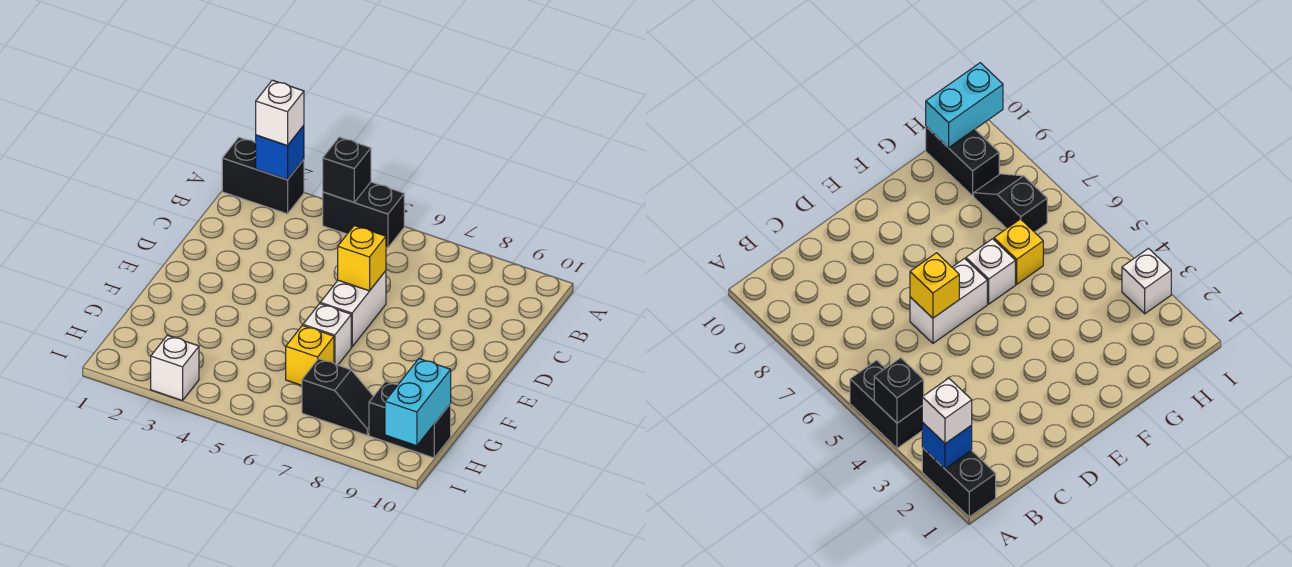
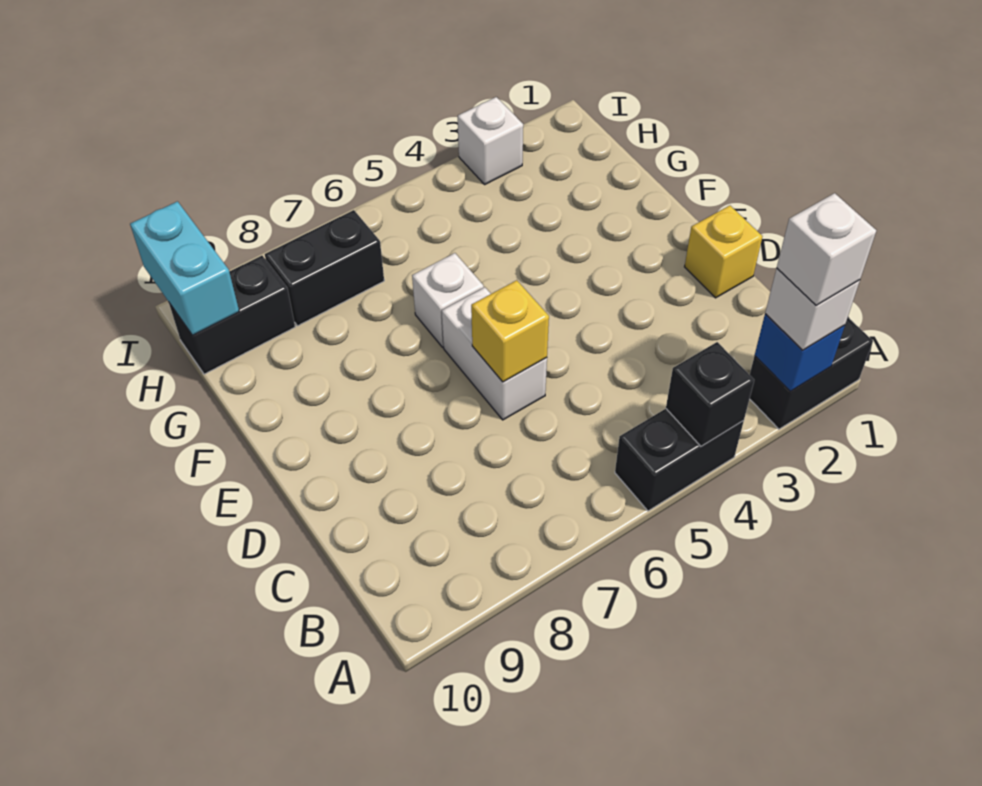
none -> white 1x1 brick [777,193,876,305]
yellow 1x1 brick [286,325,334,385] -> yellow 1x1 brick moved to [685,206,762,298]
black 1x2 slope [302,359,373,435] -> black 1x2 brick [265,210,384,326]

